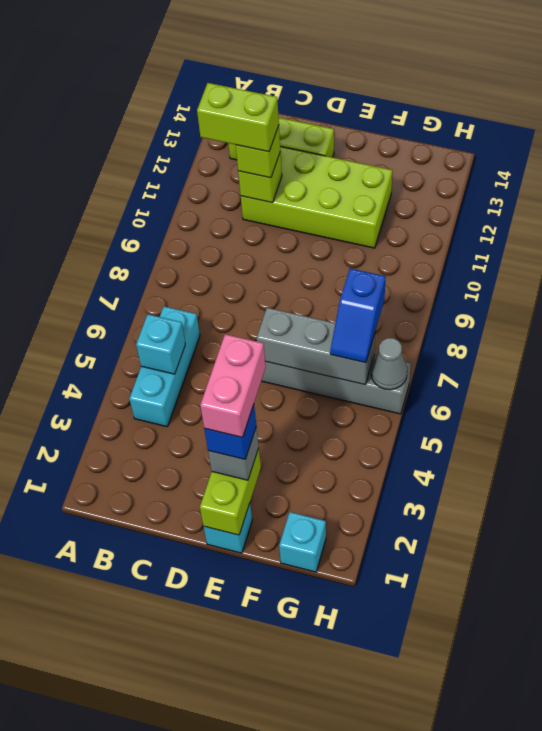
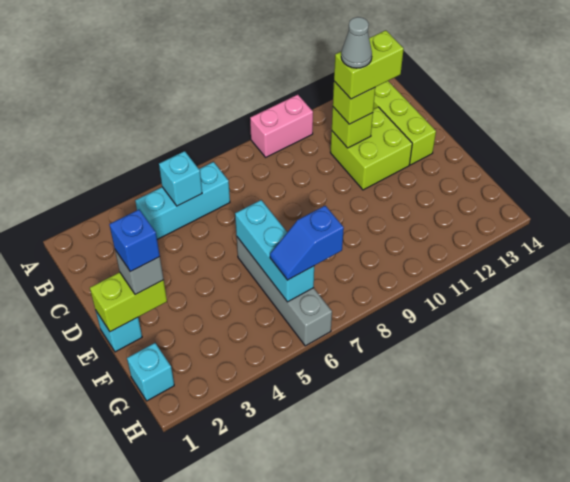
lime 1x2 brick [197,83,279,152] -> lime 1x2 brick turned to [334,30,404,99]
lime 2x4 brick [241,147,392,248] -> lime 2x2 brick [330,107,412,190]
pink 1x2 brick [200,334,266,437] -> pink 1x2 brick moved to [250,95,313,157]
grey 1x3 brick [257,308,375,385] -> cyan 1x3 brick [235,200,314,302]
grey 1x1 cone [371,338,407,390] -> grey 1x1 cone moved to [341,17,372,68]

